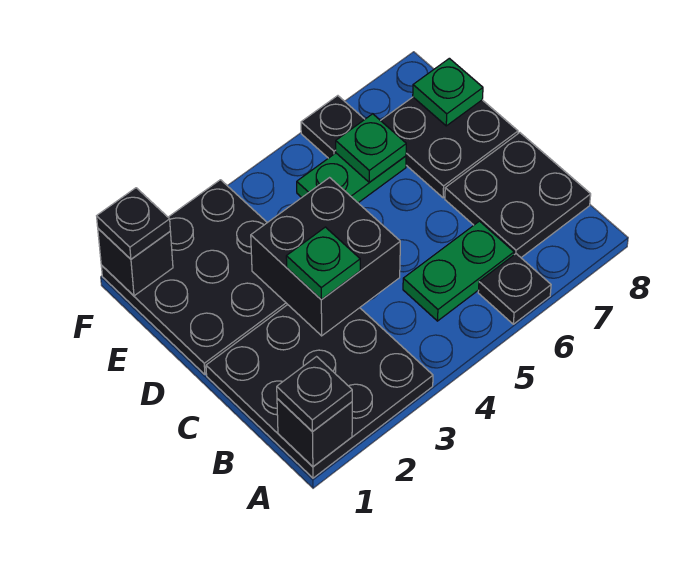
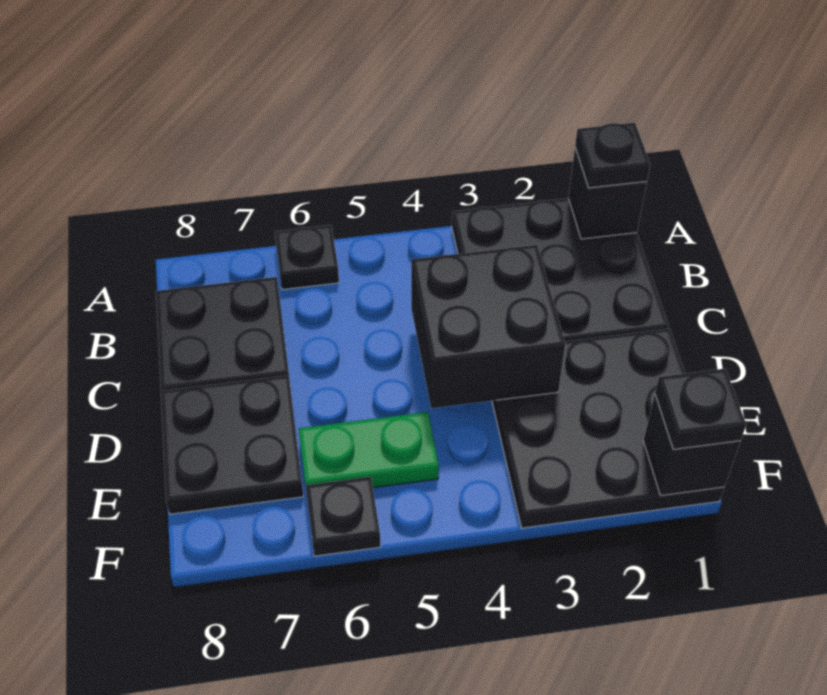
green 1x2 plate [403,221,514,321] -> none
green 1x1 plate [286,227,360,300] -> none
green 1x1 plate [336,114,406,182] -> none
green 1x1 plate [413,58,483,126] -> none

